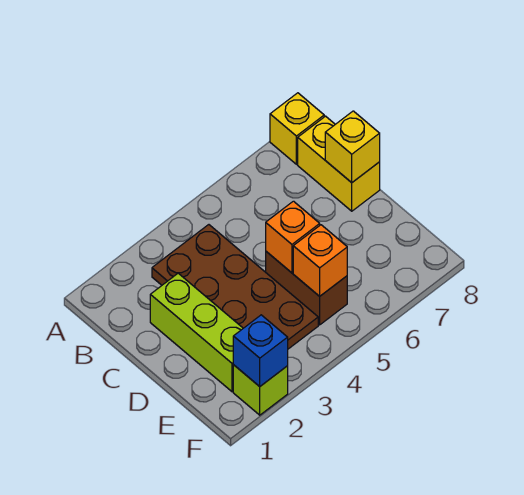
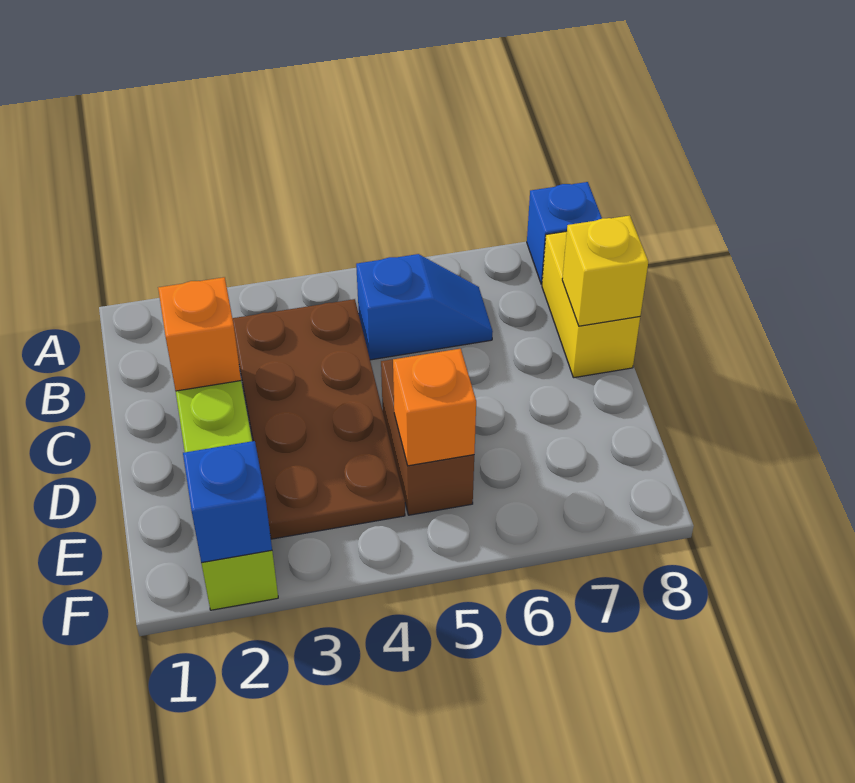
yellow 1x1 brick [270,93,324,164] -> blue 1x1 brick [527,182,602,284]
none -> blue 1x2 slope [356,254,493,360]
orange 1x1 brick [266,201,320,273] -> orange 1x1 brick moved to [158,277,241,391]

